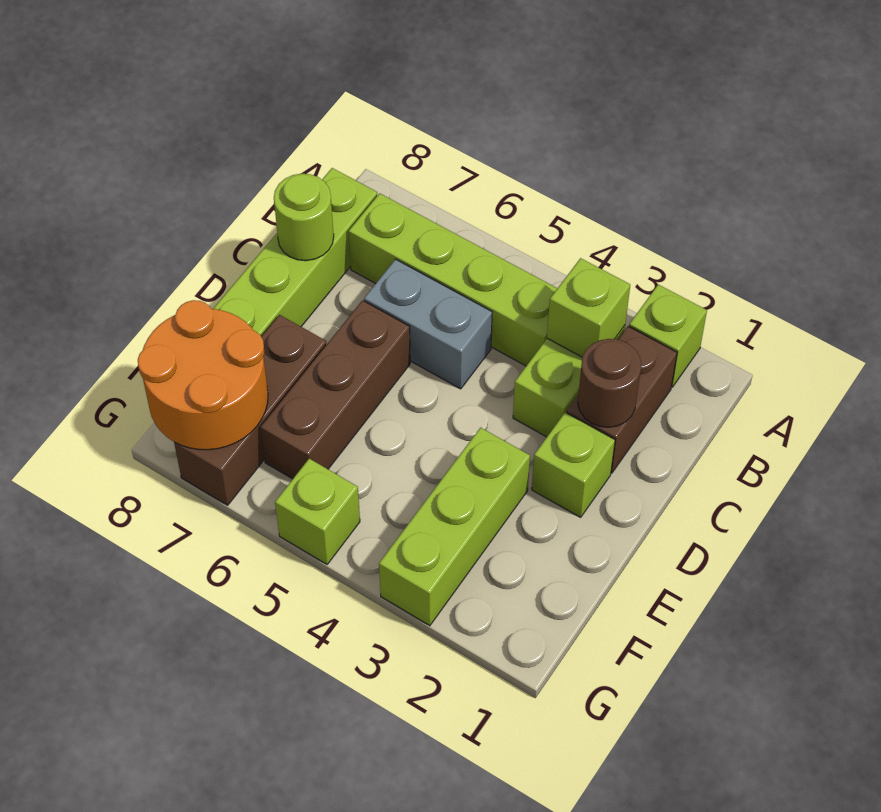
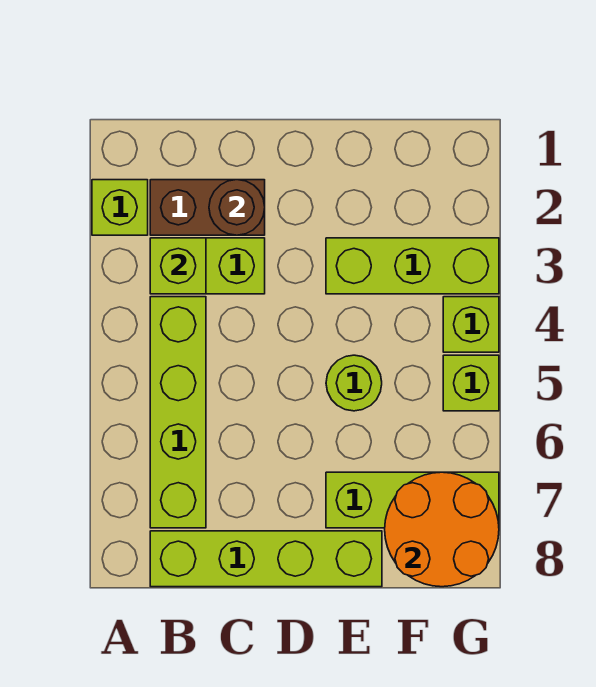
grey 1x2 brick [364,259,492,389] -> none
lime 1x1 round brick [274,174,334,261] -> lime 1x1 round brick moved to [326,355,382,411]
lime 1x1 brick [532,412,615,517] -> lime 1x1 brick moved to [443,297,499,352]
brown 1x3 brick [260,300,410,479] -> none
brown 1x3 brick [174,315,326,505] -> lime 1x3 brick [326,472,499,528]

